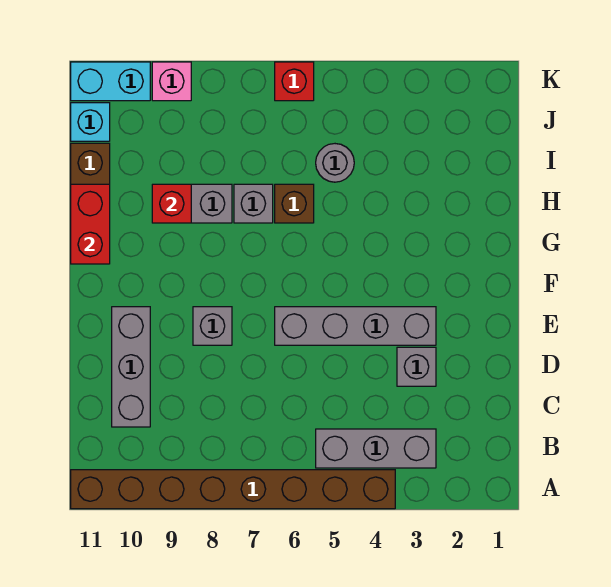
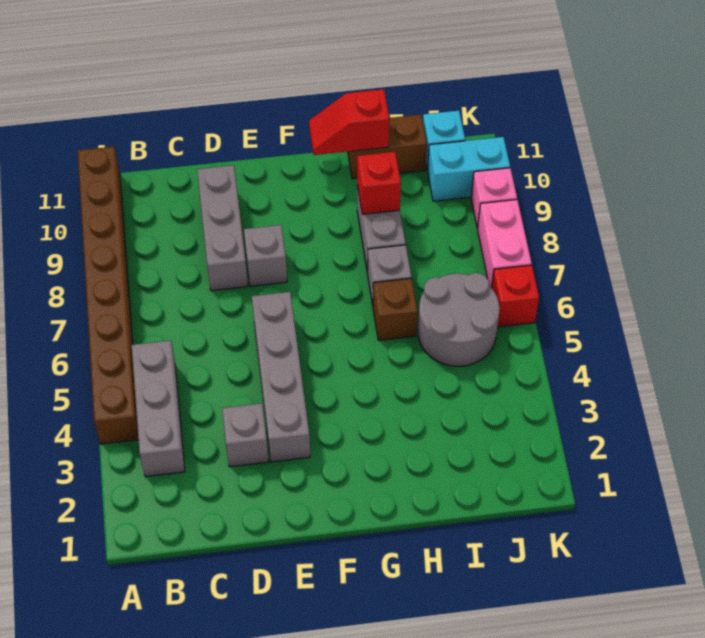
grey 1x3 brick [112,307,150,427] -> grey 1x3 brick turned to [197,165,248,291]
red 1x2 brick [71,184,110,264] -> red 1x2 slope [309,89,389,155]
grey 1x1 round brick [316,144,354,182] -> grey 2x2 round brick [418,273,500,366]
none -> pink 1x2 brick [477,200,532,288]
cyan 1x2 brick [71,62,150,101] -> cyan 1x2 brick turned to [427,137,510,201]

